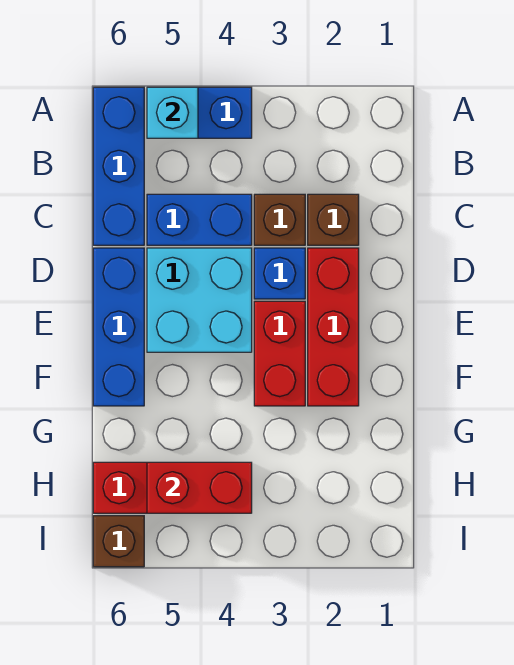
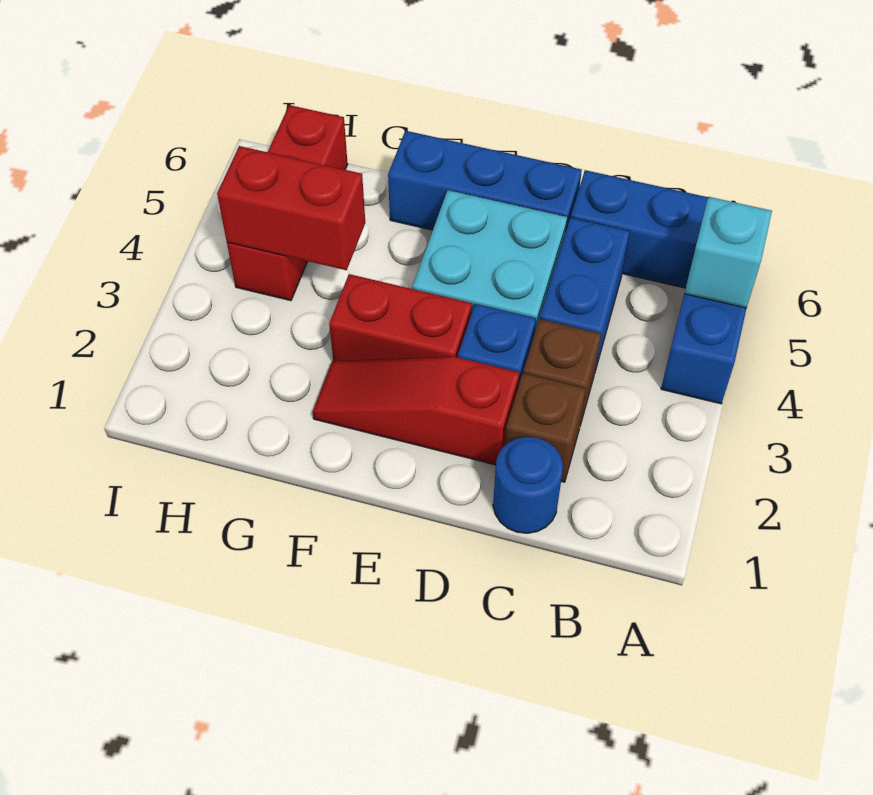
none -> blue 1x1 round brick [493,437,563,533]
red 1x3 brick [308,248,359,406] -> red 1x3 slope [313,357,519,465]
red 1x2 brick [147,462,252,513] -> red 1x2 brick turned to [217,146,365,270]
brown 1x1 brick [93,516,144,567] -> none

